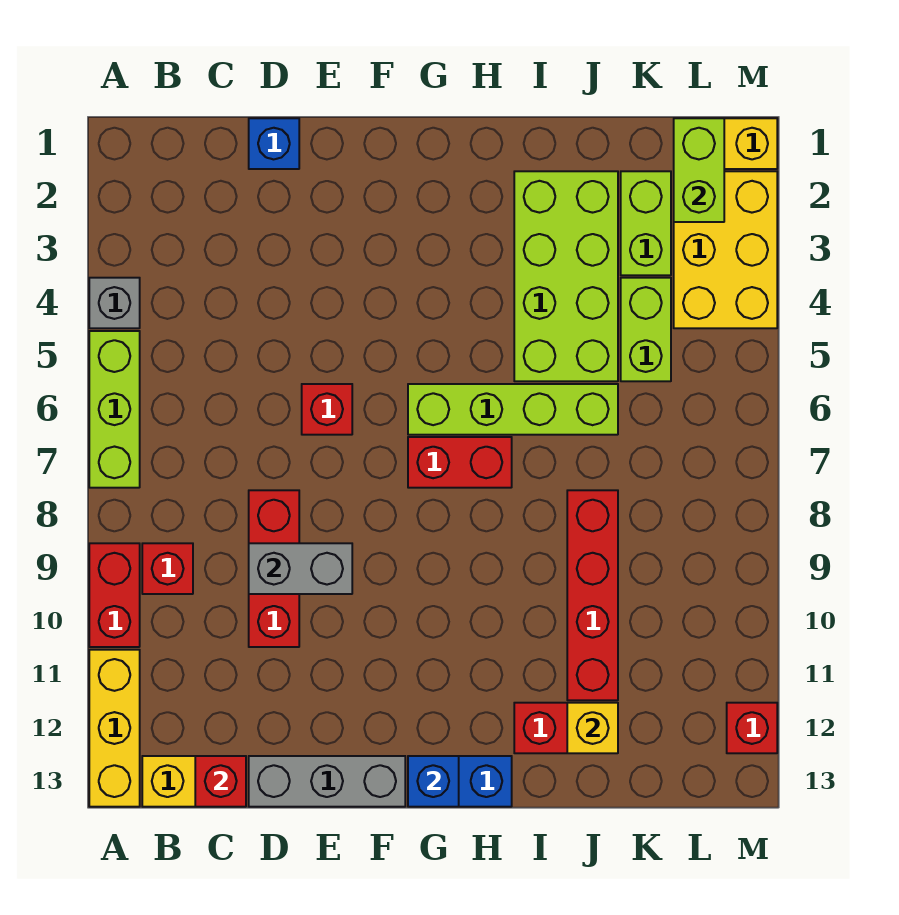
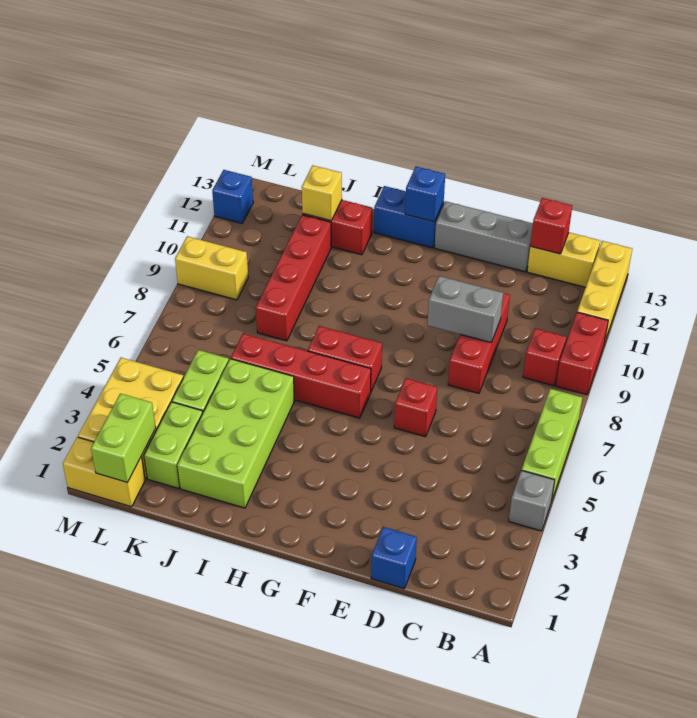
lime 1x4 brick [408,384,618,435] -> red 1x4 brick [231,334,371,418]
none -> yellow 1x2 brick [175,236,248,300]
red 1x1 brick [727,703,777,753] -> blue 1x1 brick [212,170,253,223]

